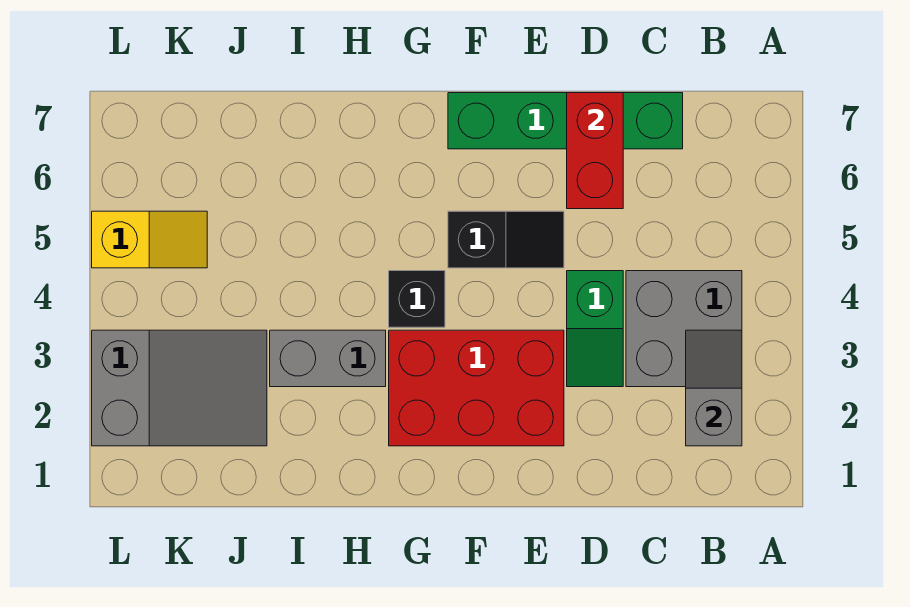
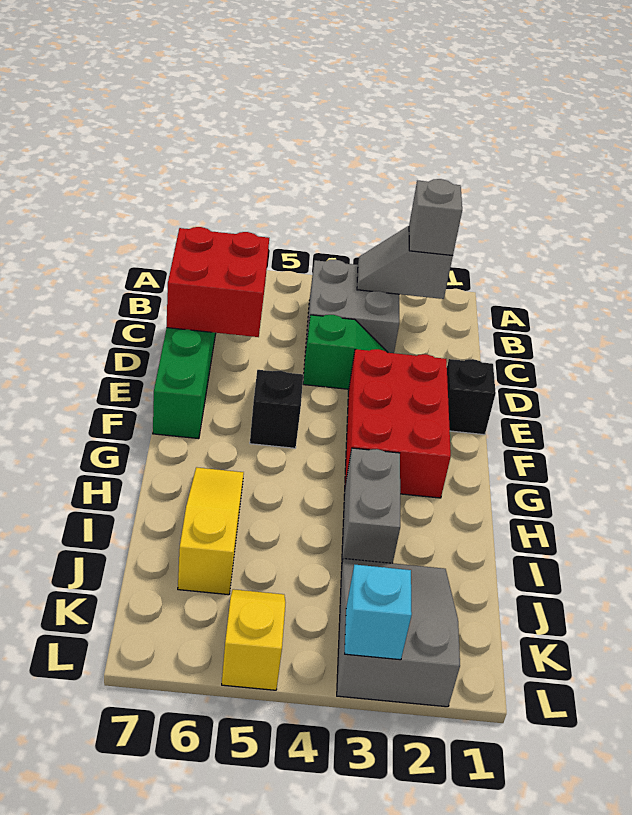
none -> grey 1x1 brick [409,179,462,256]
red 1x2 brick [567,93,623,209] -> red 2x2 brick [167,227,269,337]
black 1x1 brick [389,271,445,327] -> black 1x1 brick moved to [447,359,496,435]
none -> yellow 1x3 slope [178,467,244,595]
none -> cyan 1x1 brick [345,565,412,660]

